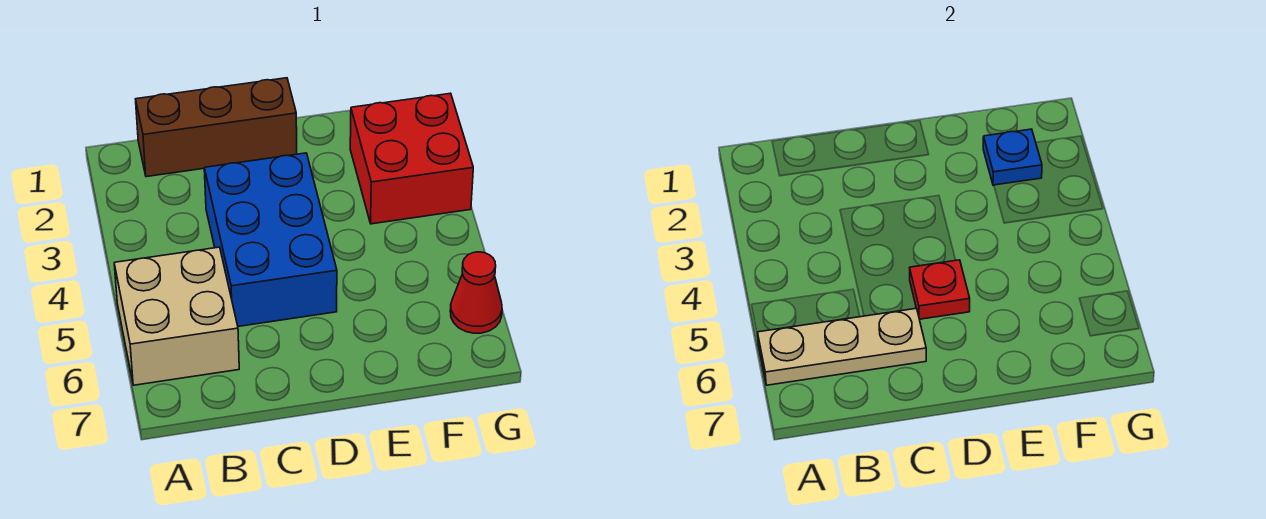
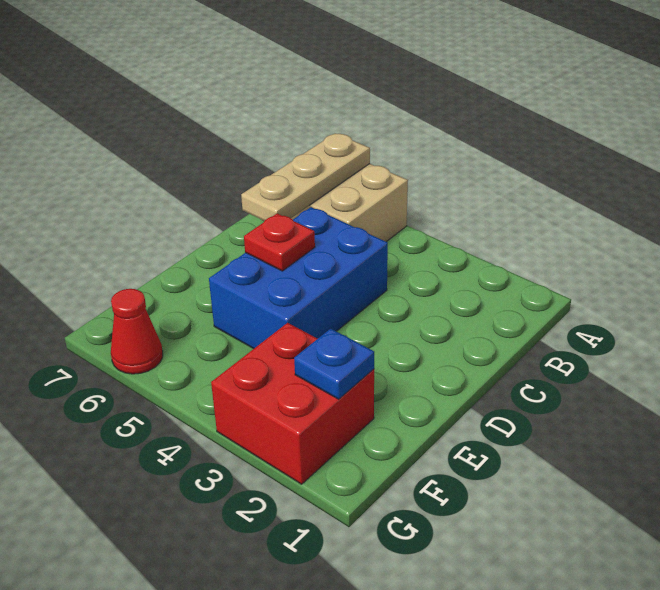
brown 1x3 brick [136,78,297,177] -> none
blue 2x3 brick [204,153,337,326] -> blue 2x3 brick turned to [209,207,388,349]

